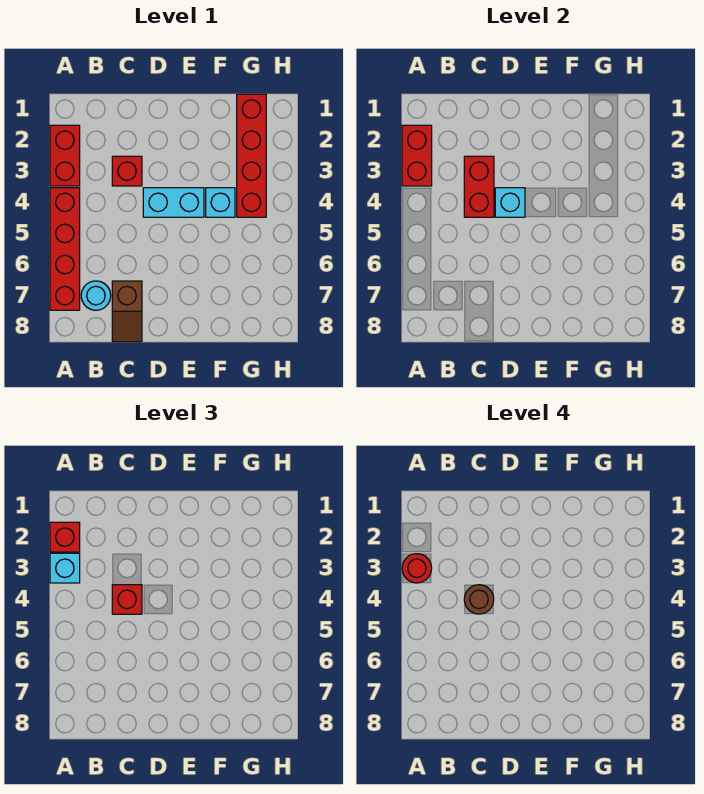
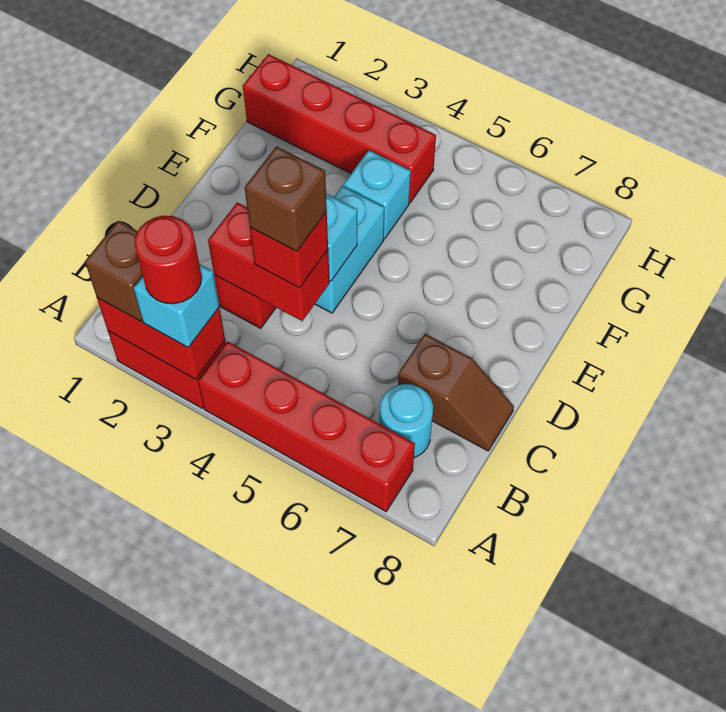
red 1x1 brick [50,522,80,552] -> brown 1x1 brick [85,221,143,321]
brown 1x1 round brick [464,585,494,614] -> brown 1x1 brick [245,146,327,251]

